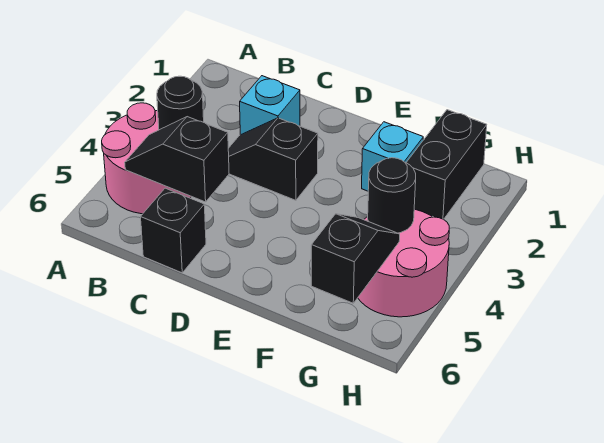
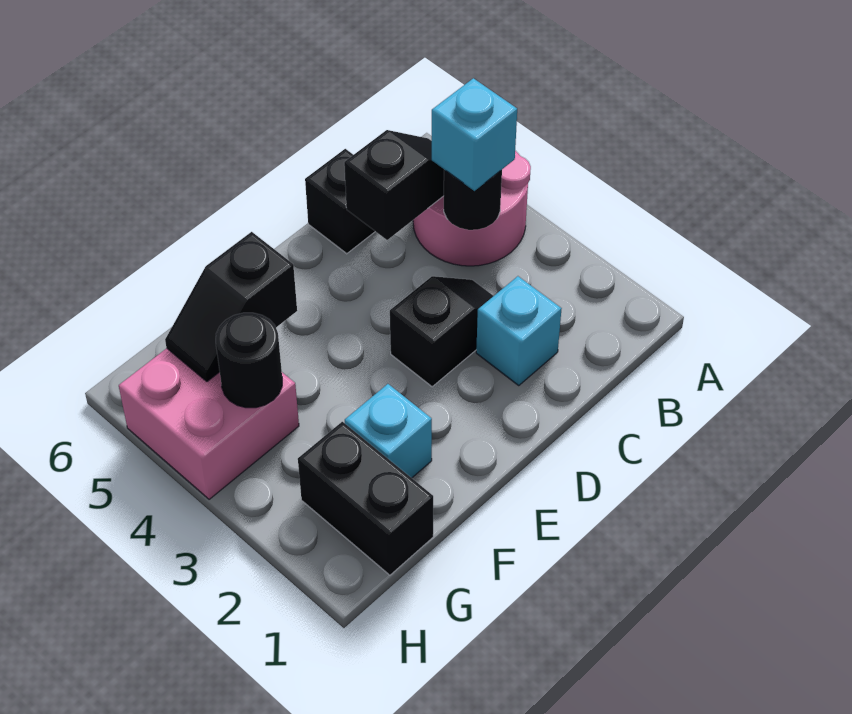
none -> cyan 1x1 brick [432,78,517,191]
pink 2x2 round brick [358,209,449,317] -> pink 2x2 brick [119,348,299,499]
black 1x2 slope [311,214,400,303] -> black 1x2 slope turned to [165,232,297,381]

